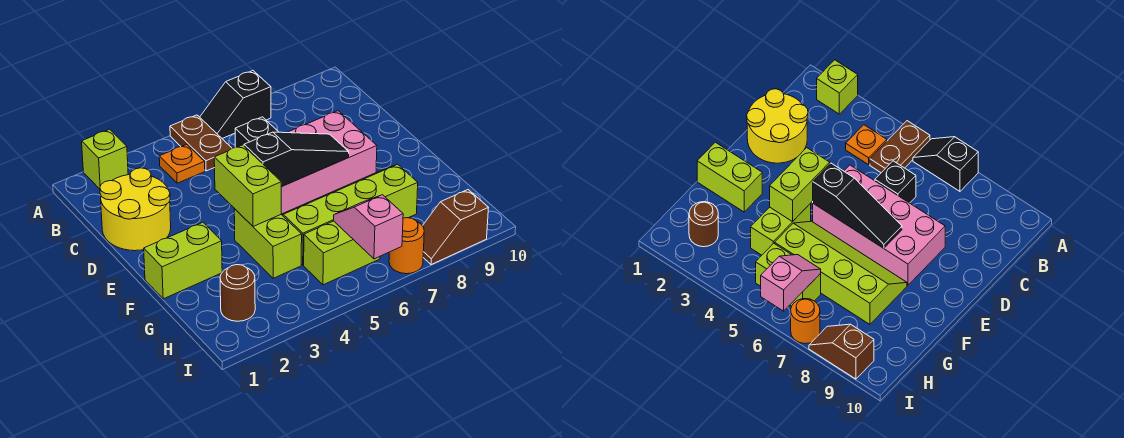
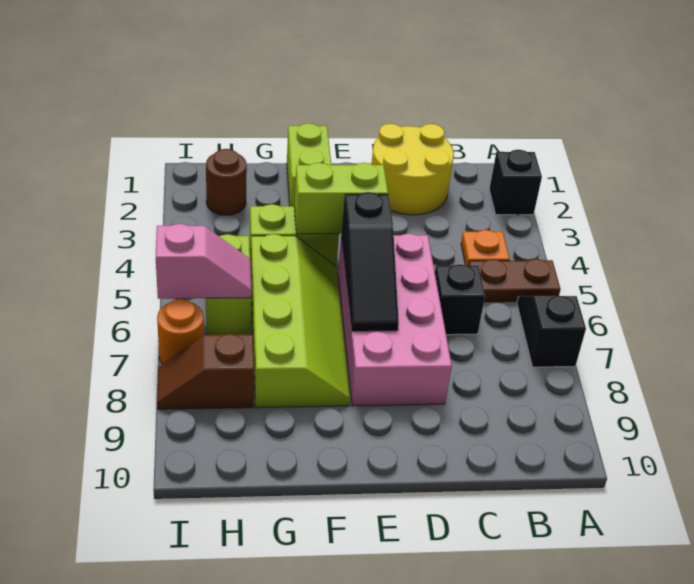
lime 1x1 brick [82,129,128,189] -> black 1x1 brick [489,150,542,215]
brown 1x2 slope [423,190,488,265] -> brown 1x2 slope turned to [157,334,254,409]

